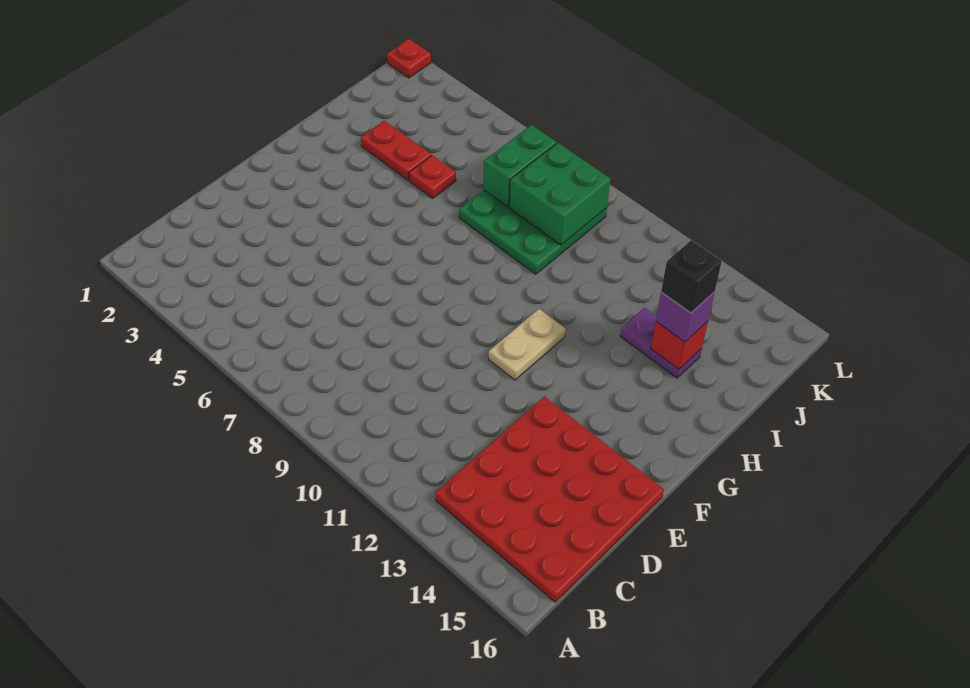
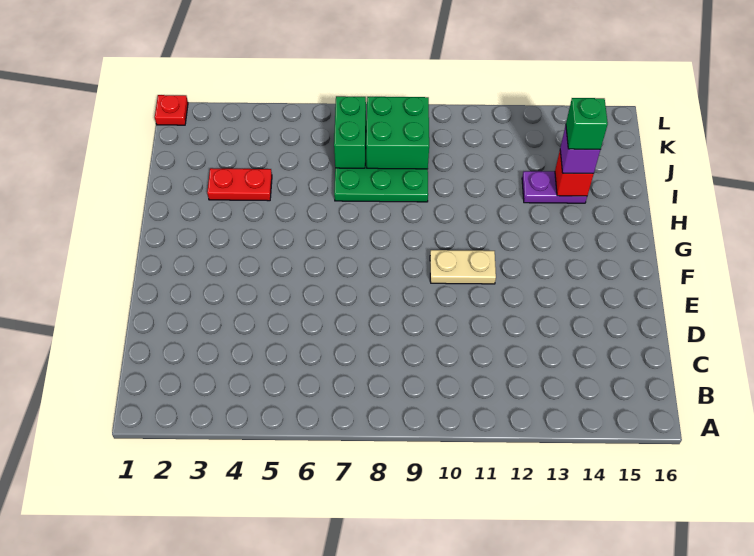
red 4x4 plate [435,396,664,602] -> none
tan 1x2 plate [489,309,566,380] -> tan 1x2 plate turned to [430,250,496,284]
red 1x1 plate [409,155,456,198] -> none
black 1x1 brick [661,240,722,313] -> green 1x1 brick [566,98,608,149]

